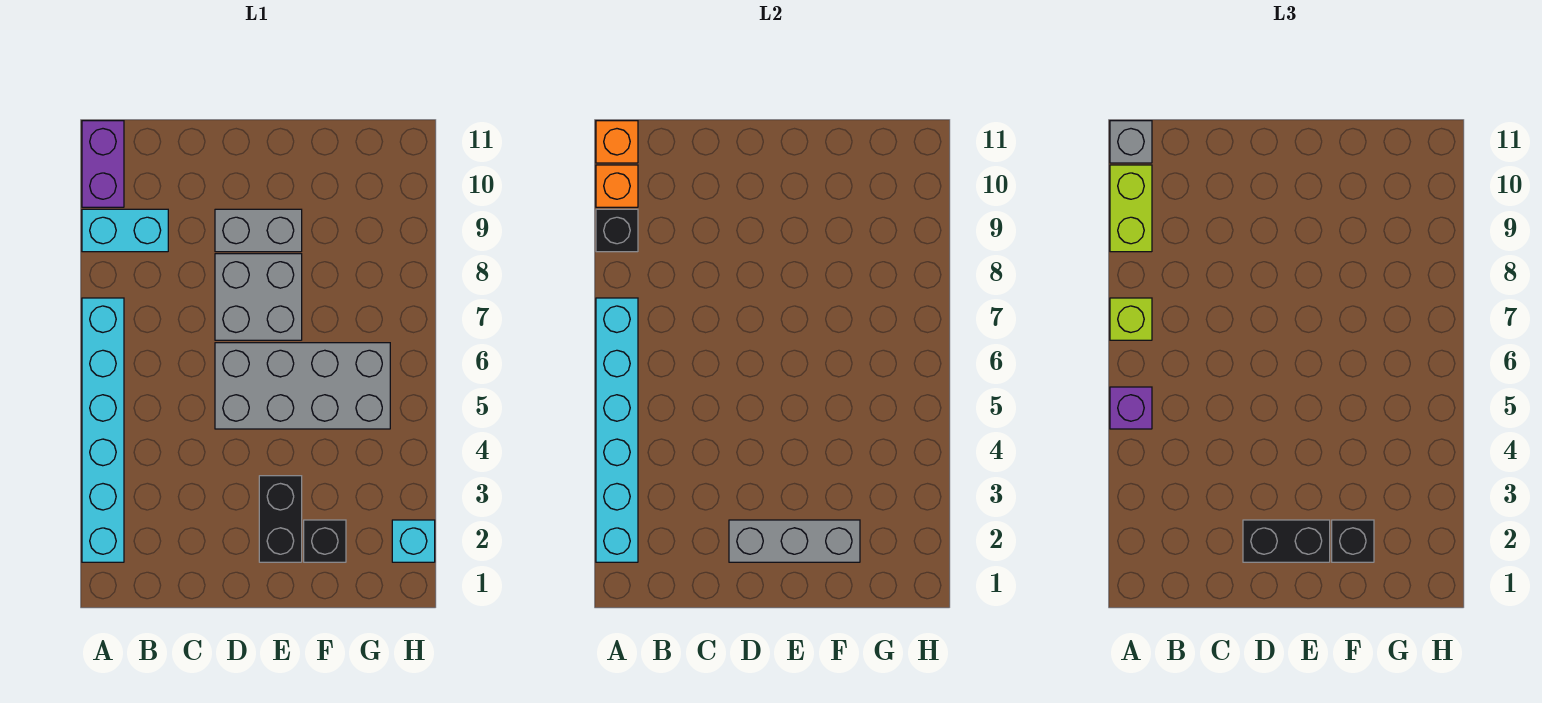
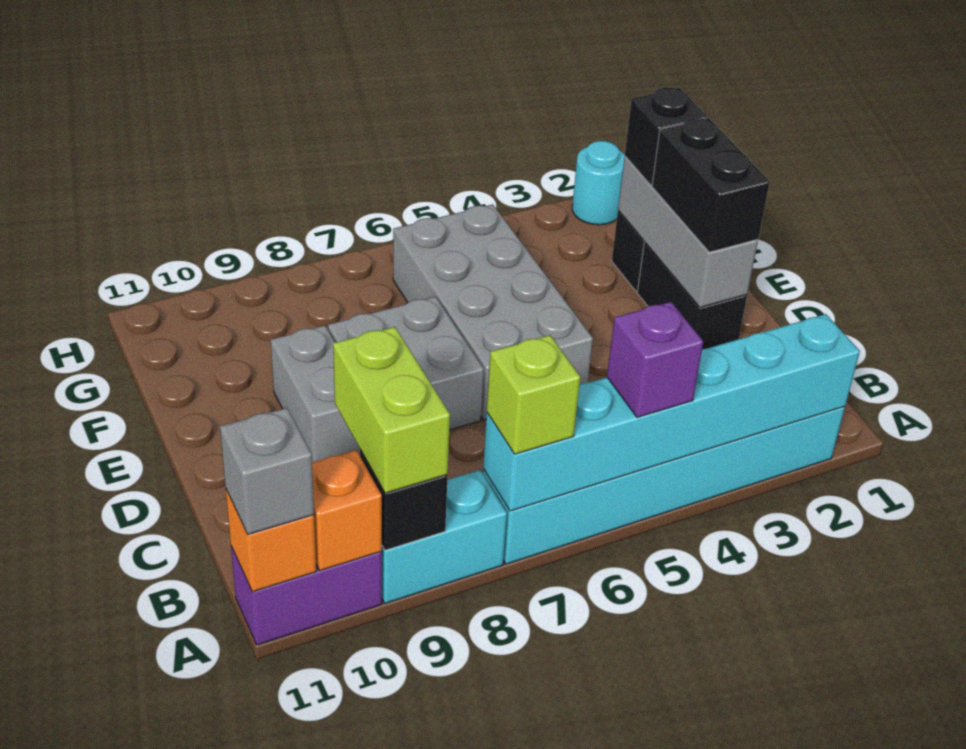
cyan 1x2 brick [82,209,168,252] -> cyan 1x2 brick turned to [381,470,507,603]
lime 1x2 brick [1110,165,1152,252] -> lime 1x2 brick turned to [333,327,450,493]
black 1x2 brick [259,476,302,562] -> black 1x2 brick turned to [637,242,747,349]
cyan 1x1 brick [392,520,435,562] -> cyan 1x1 round brick [572,141,625,225]

